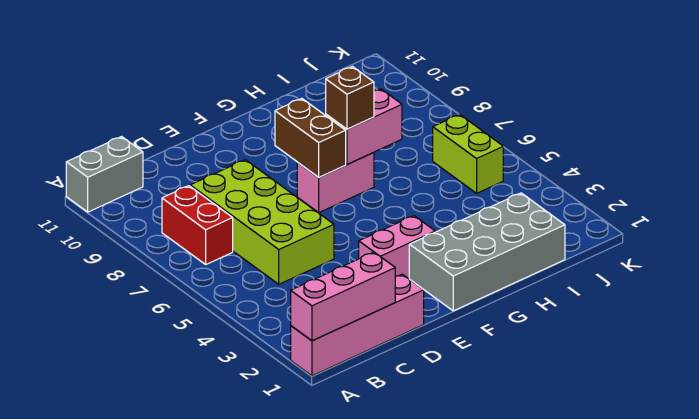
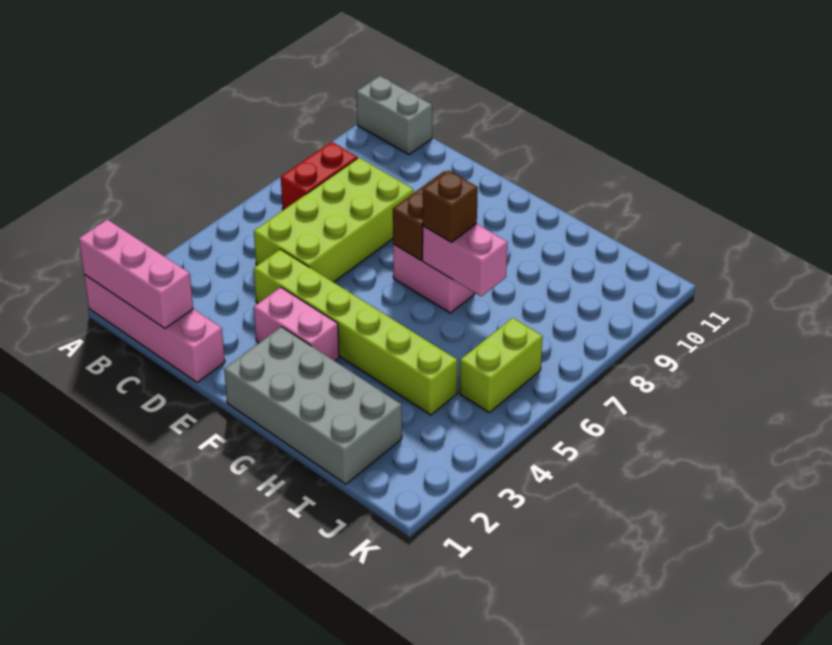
none -> lime 1x6 brick [254,249,457,415]

